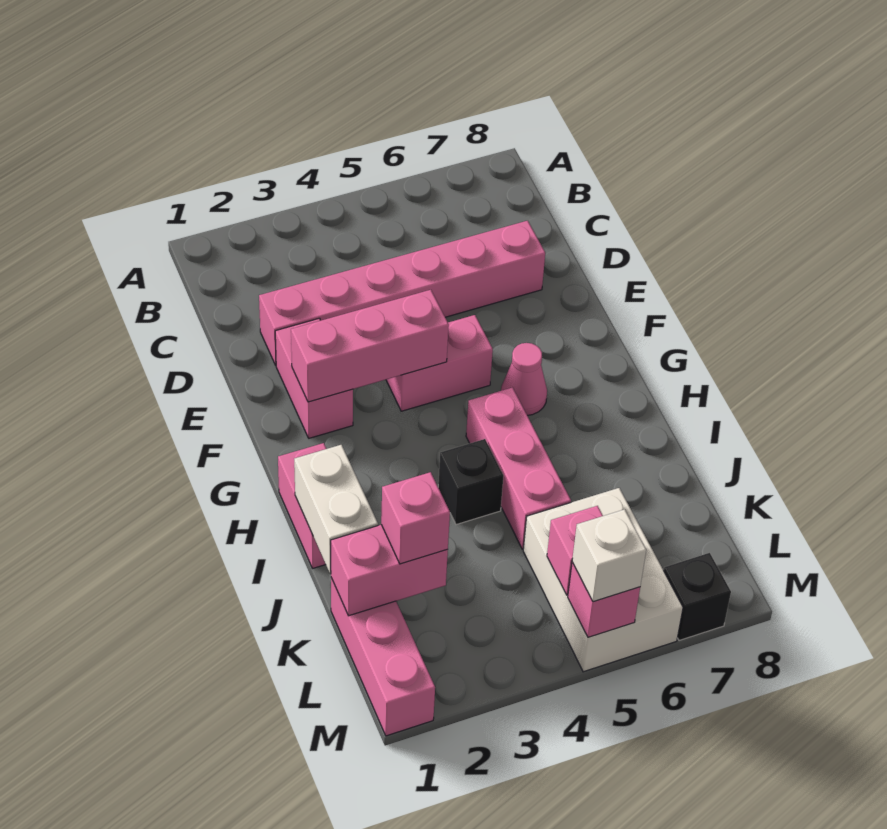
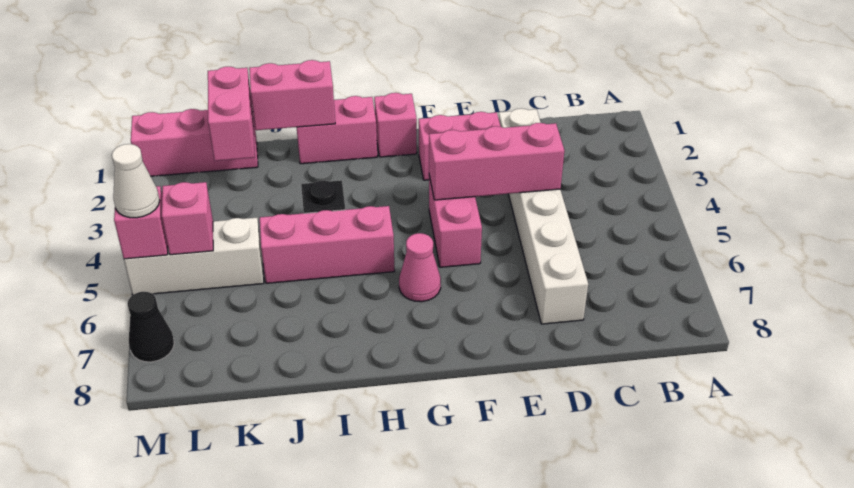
pink 1x6 brick [259,221,545,365] -> white 1x6 brick [499,108,588,324]
pink 1x3 brick [291,290,449,402] -> pink 1x3 brick turned to [429,123,564,200]
white 1x2 brick [294,445,378,574] -> pink 1x2 brick [249,60,335,130]
pink 1x1 brick [381,472,450,564] -> pink 1x1 brick moved to [374,93,417,157]
white 2x3 brick [523,488,683,672] -> white 1x3 brick [124,218,264,295]
white 1x1 brick [572,509,646,602] -> white 1x1 cone [112,144,160,218]
black 1x1 brick [664,553,731,641] -> black 1x1 cone [128,292,174,362]

